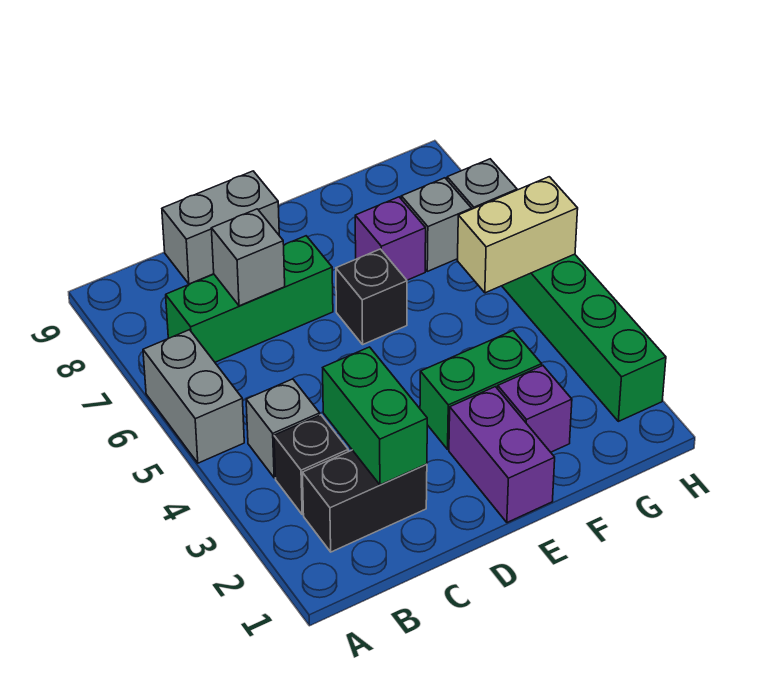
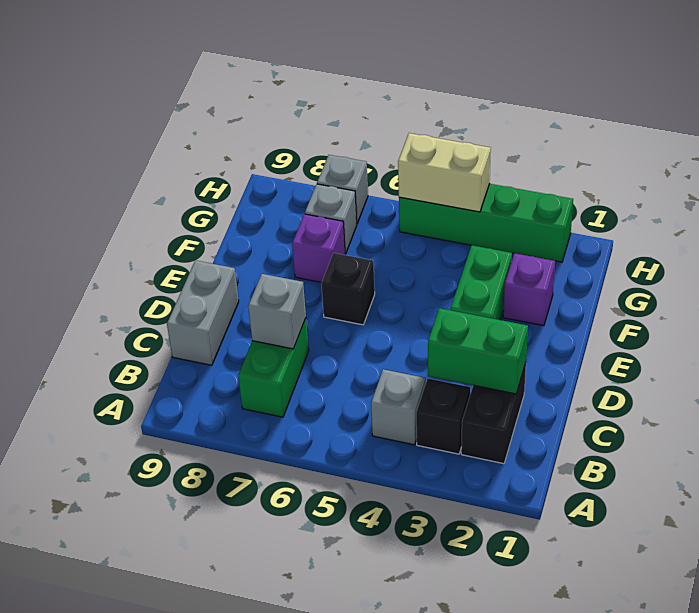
grey 1x2 brick [143,330,244,463] -> none
green 1x3 brick [166,236,333,362] -> green 1x2 brick [238,318,309,417]
purple 1x2 brick [449,387,555,523] -> none
tan 1x2 brick [457,177,578,293] -> tan 1x2 brick turned to [398,133,491,212]

